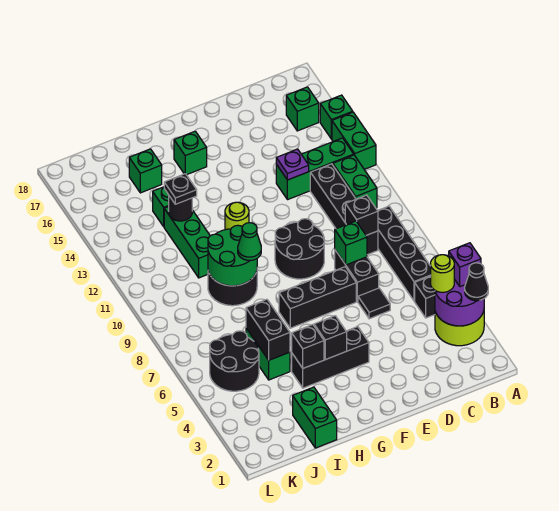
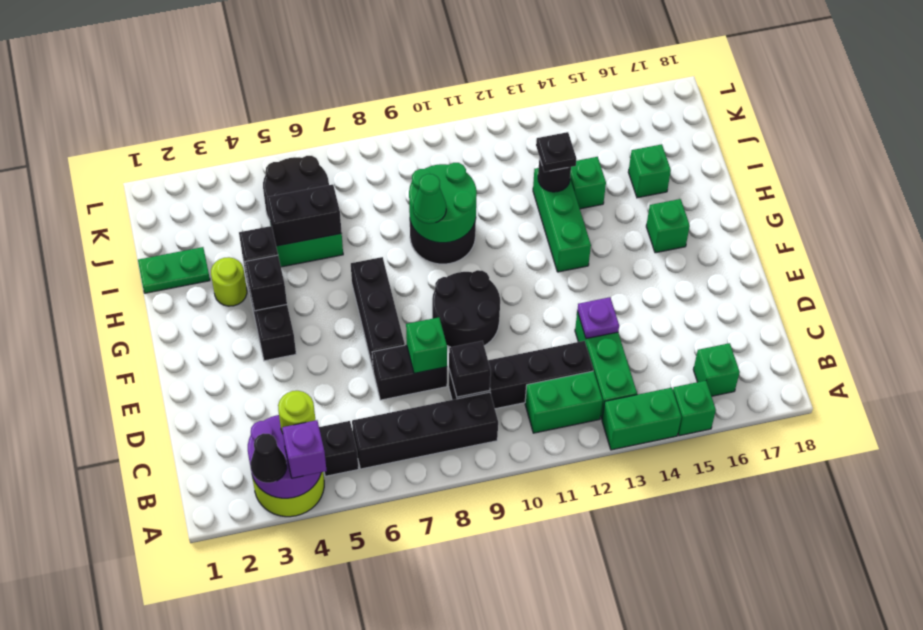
black 1x1 tile [358,288,390,319] -> none
lime 1x1 round brick [225,202,249,230] -> lime 1x1 round brick moved to [211,257,247,306]
green 1x2 brick [293,387,337,448] -> green 1x2 plate [138,247,210,293]
green 1x3 brick [164,207,210,278] -> green 1x3 brick turned to [533,168,591,272]

